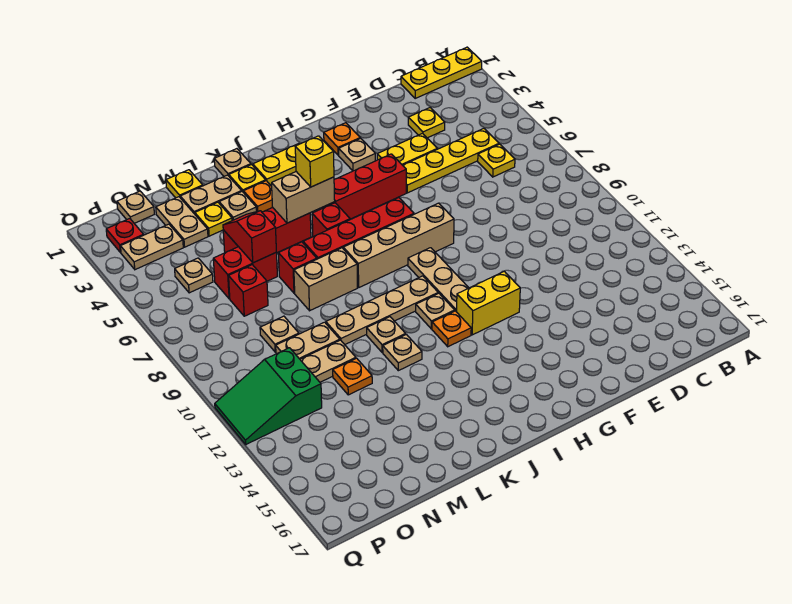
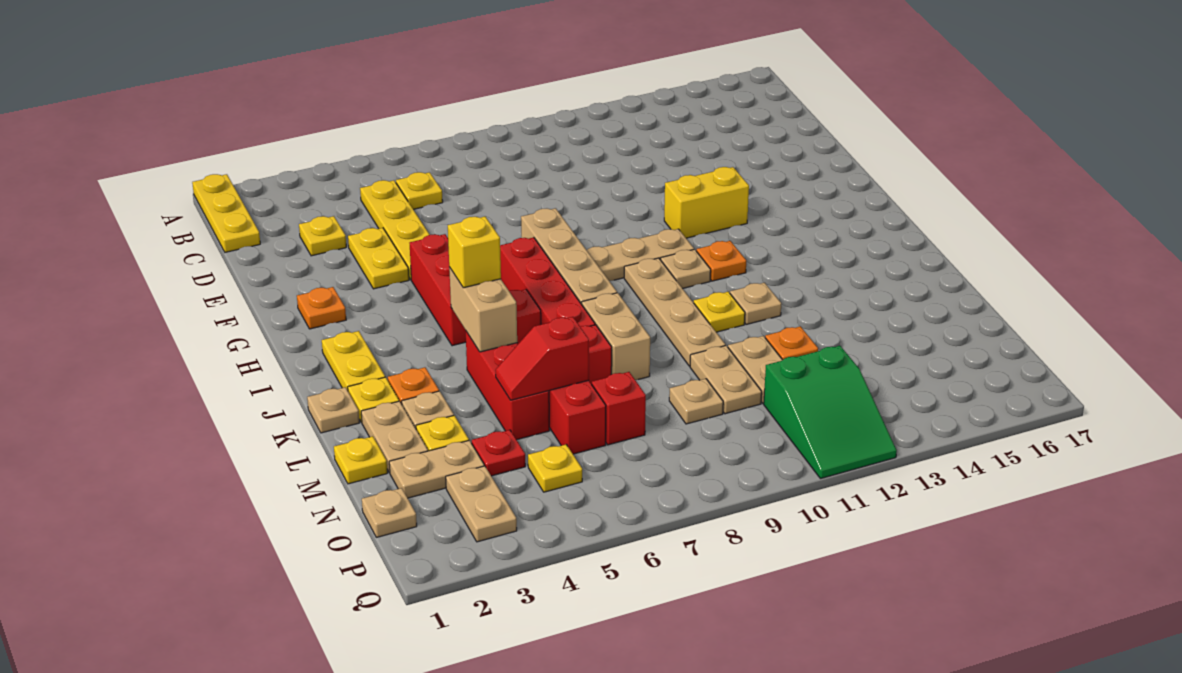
tan 1x1 plate [339,138,375,171] -> none
yellow 1x2 brick [457,271,520,335] -> yellow 1x2 brick turned to [664,167,749,238]
tan 1x1 plate [367,317,406,352] -> yellow 1x1 plate [694,292,745,332]
tan 1x1 plate [175,258,213,293] -> yellow 1x1 plate [528,445,582,492]
red 1x1 plate [106,219,144,253] -> red 1x1 plate moved to [472,430,525,476]

